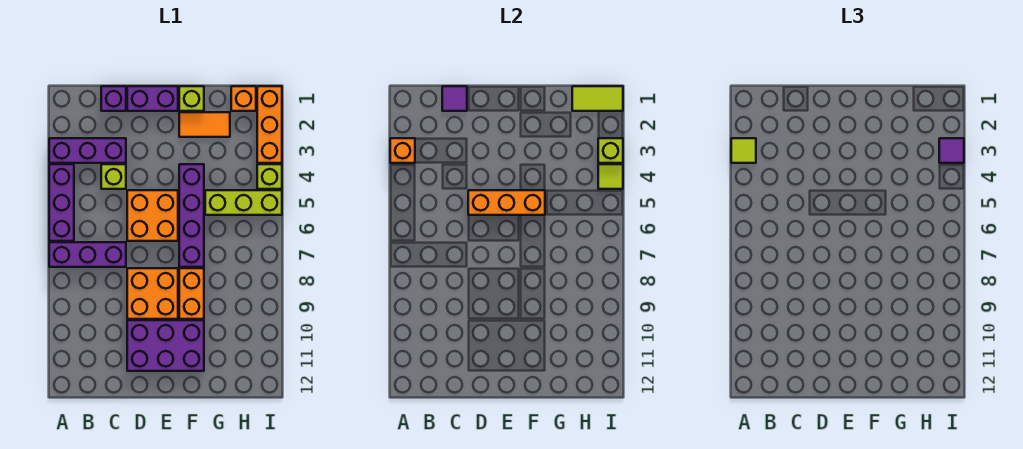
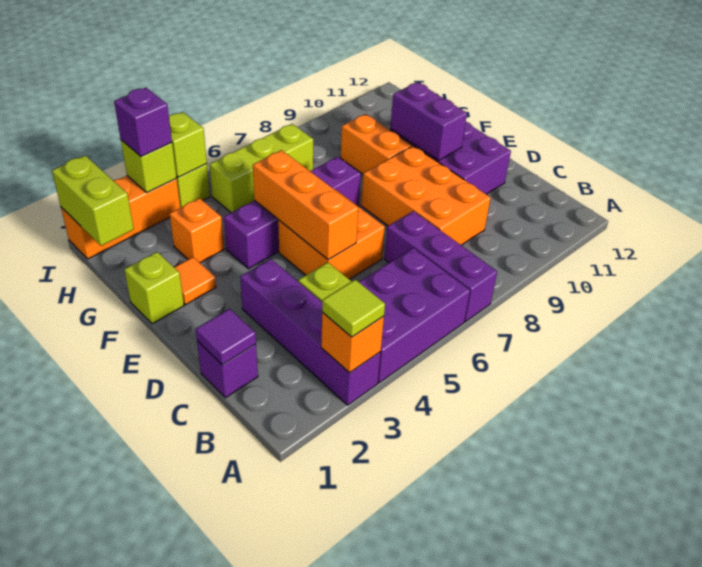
purple 1x3 brick [49,138,126,163] -> purple 1x4 brick [240,259,381,405]
purple 1x3 brick [49,164,74,241] -> purple 2x3 brick [359,248,470,383]
purple 1x2 brick [127,86,178,111] -> purple 1x2 brick moved to [390,82,467,161]
orange 2x2 brick [127,268,178,319] -> orange 2x3 brick [361,146,491,245]
orange 1x2 tile [179,112,230,137] -> orange 1x1 tile [174,257,216,305]
orange 1x2 brick [179,268,204,319] -> orange 1x2 brick turned to [341,114,412,174]
lime 1x3 brick [205,190,282,215] -> lime 1x3 brick turned to [209,124,313,213]
orange 1x1 brick [231,86,256,111] -> orange 1x1 brick moved to [170,198,224,263]
lime 1x2 tile [572,86,623,111] -> lime 1x2 brick [52,156,134,246]
purple 1x1 tile [939,138,964,163] -> purple 1x1 brick [114,88,172,156]
lime 1x1 tile [598,164,623,189] -> lime 1x1 brick [169,112,207,177]

